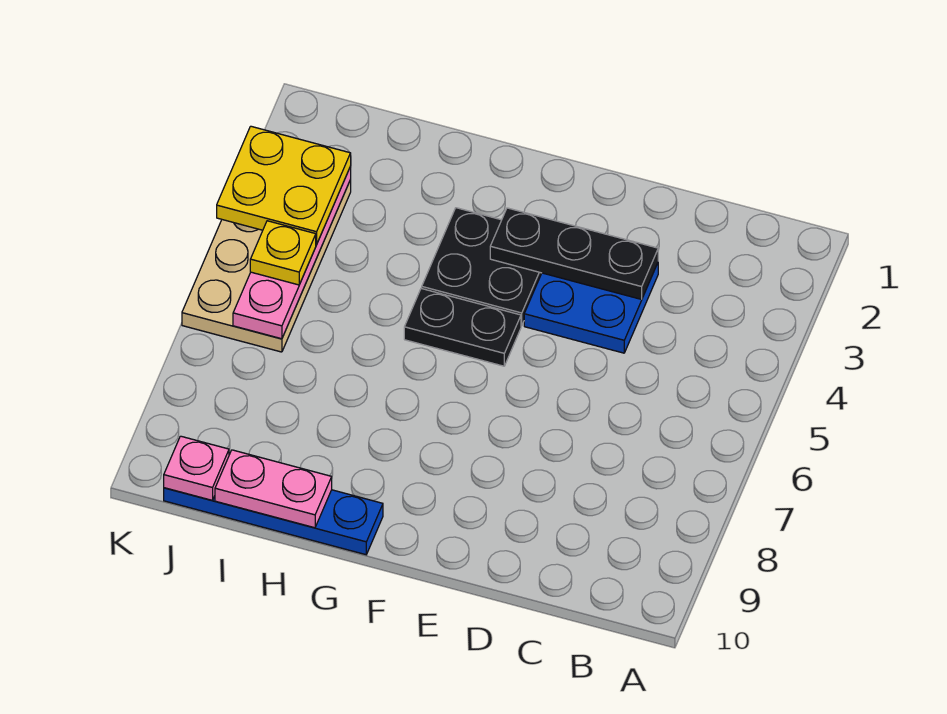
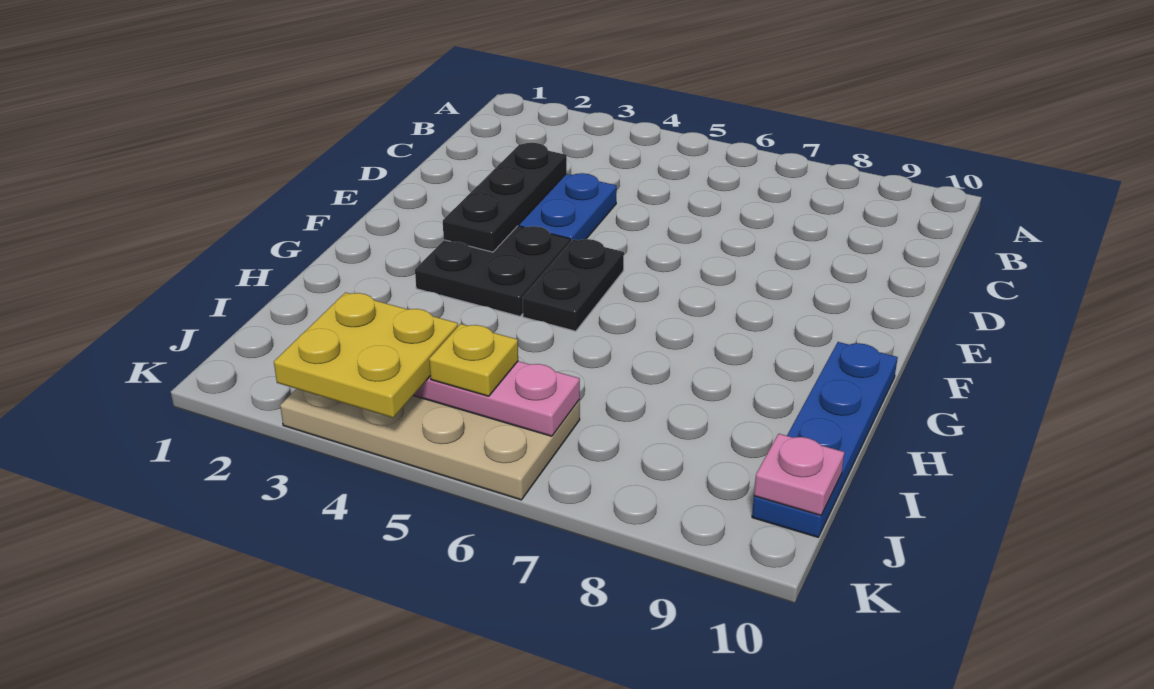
pink 1x2 plate [215,450,332,528] -> none

